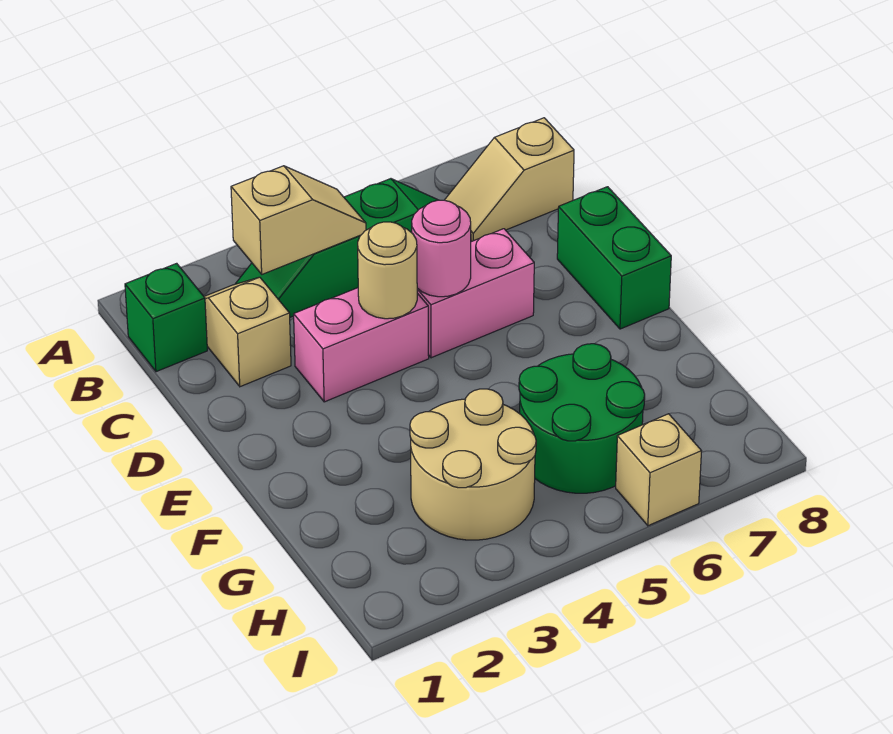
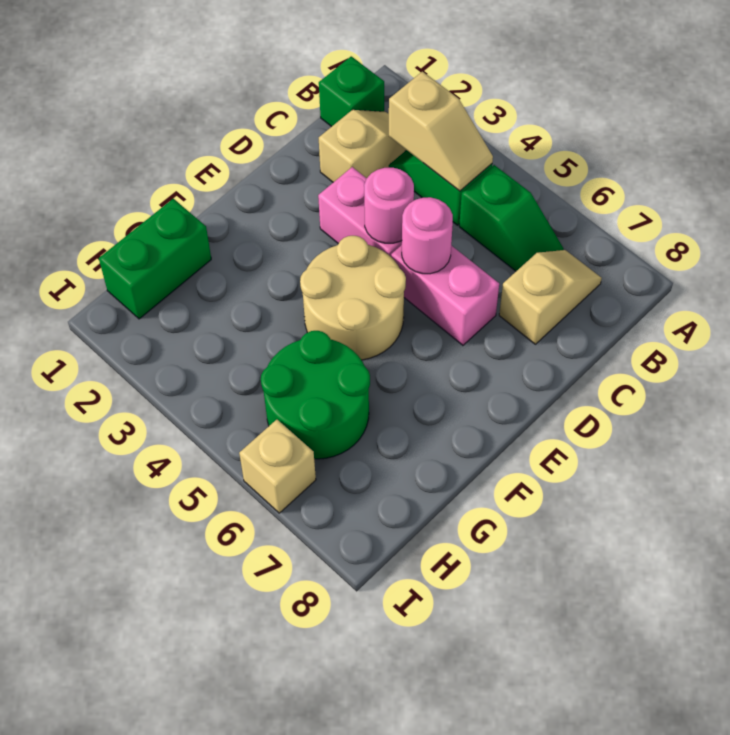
tan 1x2 slope [445,118,574,241] -> tan 1x2 slope turned to [499,250,602,344]
tan 1x1 round brick [358,222,417,319] -> pink 1x1 round brick [364,168,414,243]
green 1x2 brick [557,187,671,329] -> green 1x2 brick moved to [99,199,211,319]
tan 2x2 round brick [410,389,536,540] -> tan 2x2 round brick moved to [300,236,406,360]

